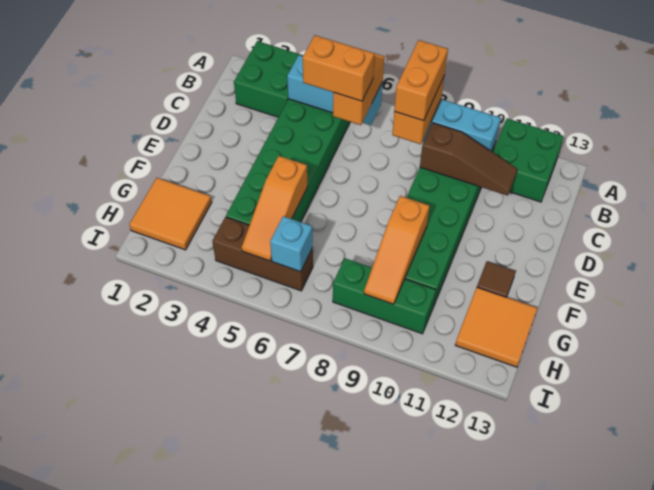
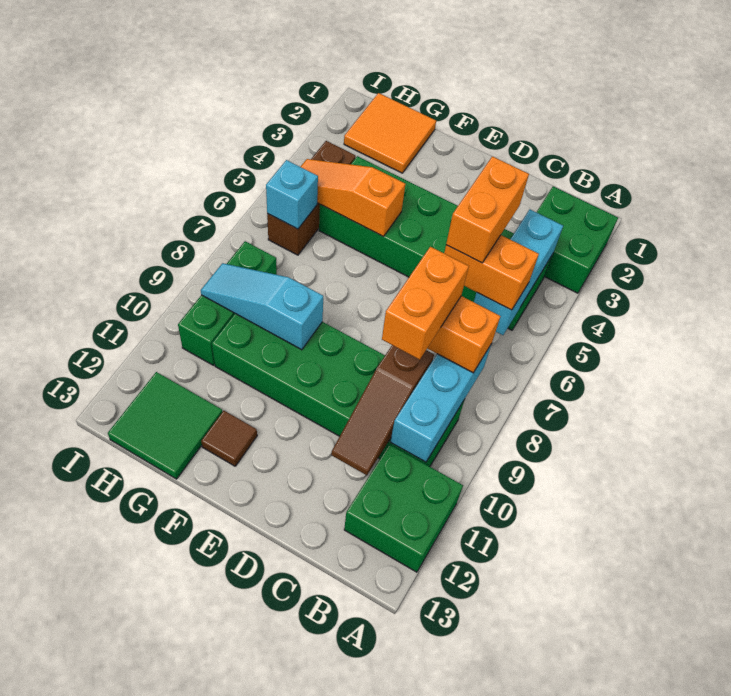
orange 1x2 brick [394,40,448,121] -> orange 1x2 brick turned to [382,247,469,360]
orange 1x3 slope [364,196,429,304] -> cyan 1x3 slope [201,263,323,350]
orange 2x2 tile [455,287,537,367] -> green 2x2 tile [108,372,222,479]

